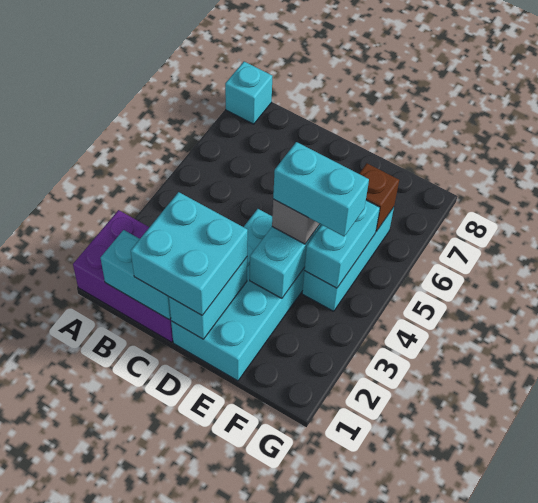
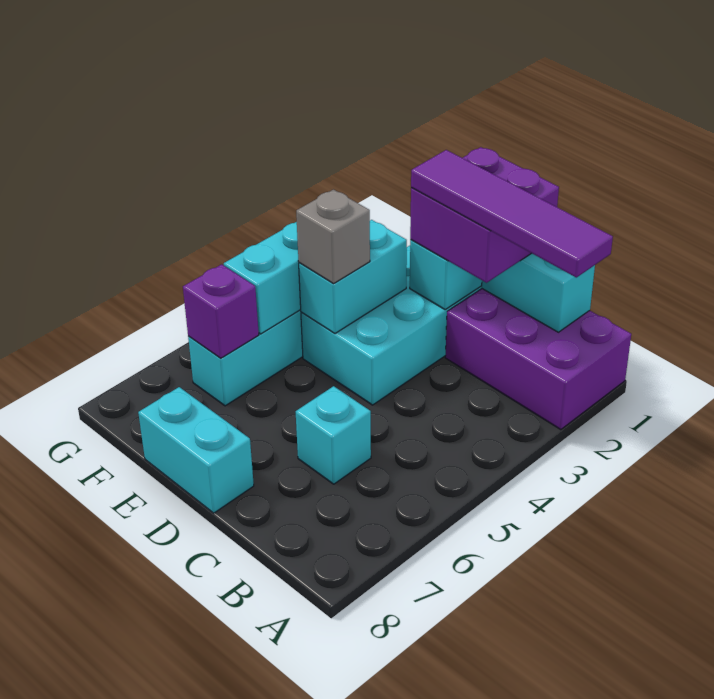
none -> purple 1x4 tile [411,150,613,277]
cyan 1x1 brick [225,62,272,124] -> cyan 1x1 brick moved to [296,386,371,484]
cyan 2x2 brick [131,192,248,315] -> purple 2x2 brick [410,147,559,283]
cyan 1x2 brick [273,142,369,236] -> cyan 1x2 brick moved to [138,387,254,513]
brown 1x1 brick [359,163,399,231] -> purple 1x1 brick [183,264,259,358]

